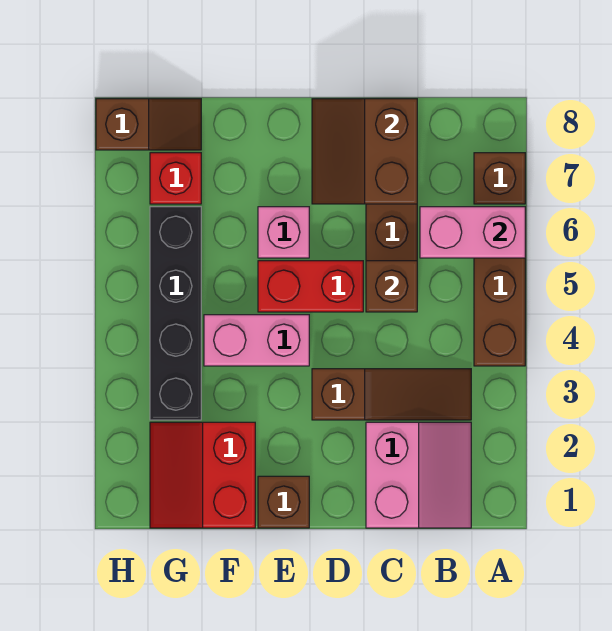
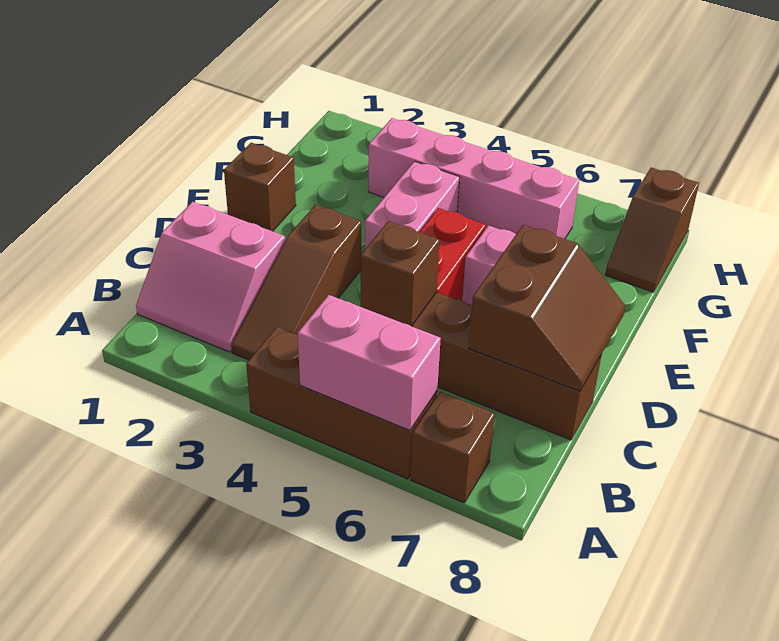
pink 1x2 brick [420,207,525,258] -> pink 1x2 brick turned to [298,295,441,430]
brown 2x2 slope [312,99,417,204] -> brown 2x2 slope turned to [468,225,625,391]
red 2x2 slope [150,422,255,528] -> none
black 1x4 brick [150,207,201,420] -> pink 1x4 brick [369,118,579,239]
red 1x1 brick [150,153,201,204] -> none

